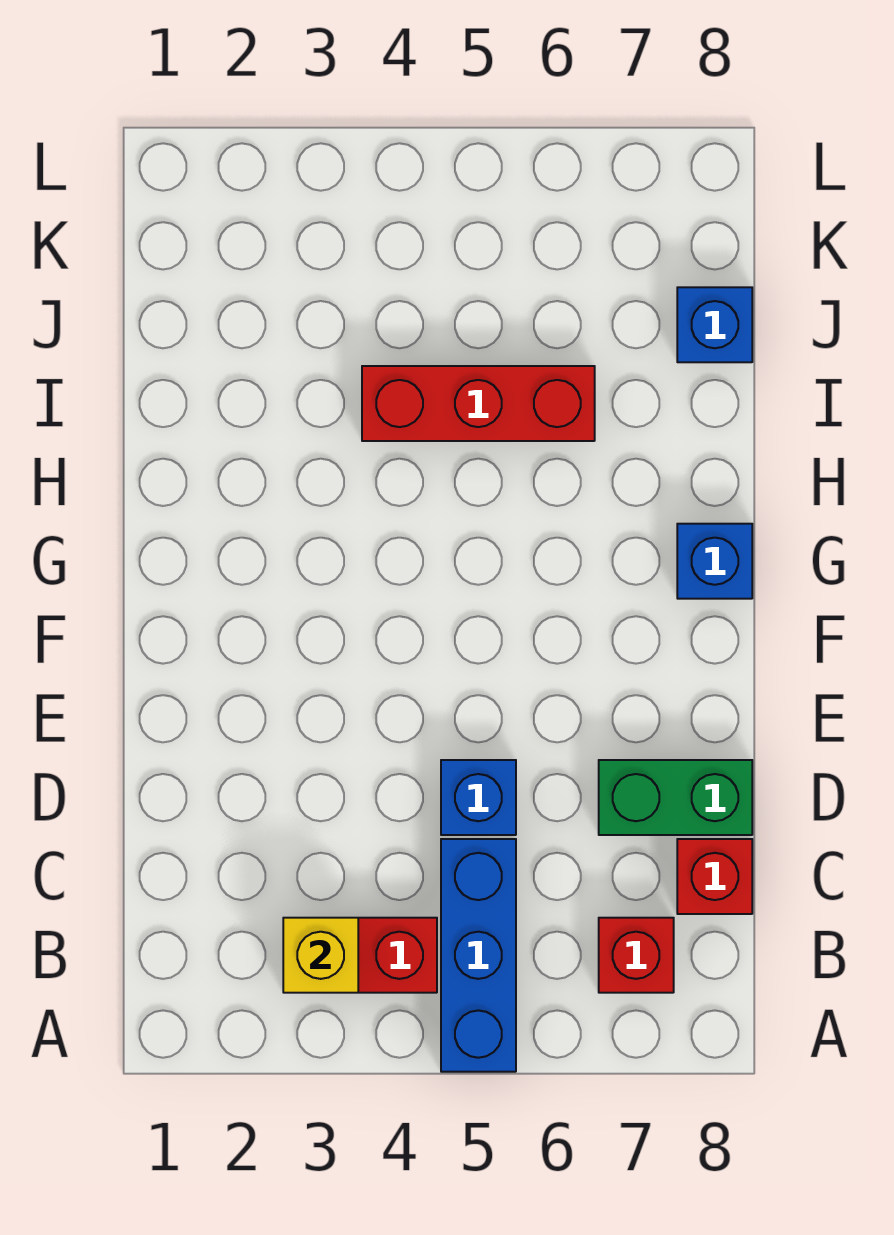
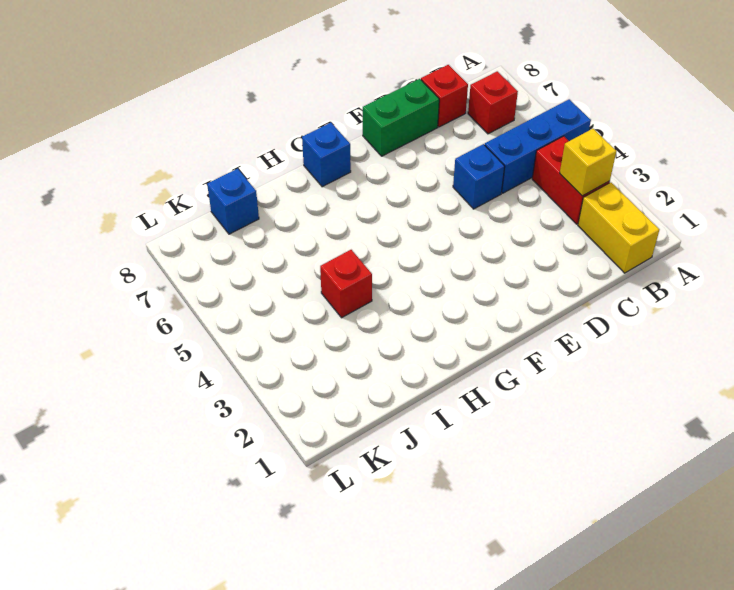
none -> yellow 1x2 brick [578,182,659,273]
green 1x2 brick [599,760,752,835] -> green 1x2 brick turned to [363,79,439,156]
red 1x3 brick [362,366,595,441] -> red 1x1 brick [320,250,372,318]

